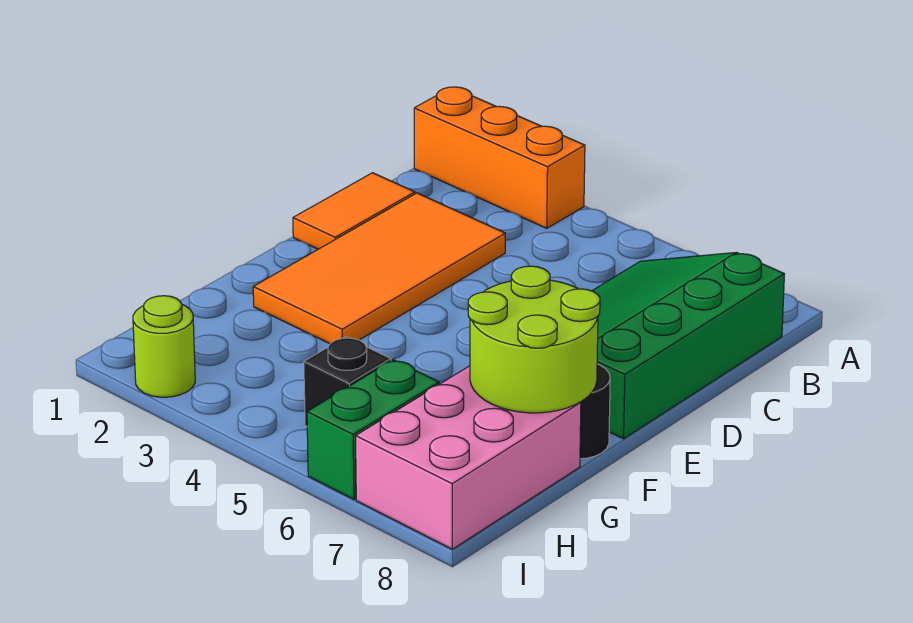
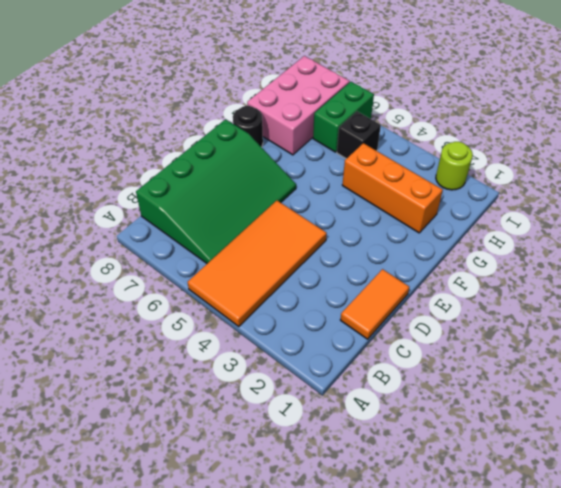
orange 1x3 brick [414,87,585,229] -> orange 1x3 brick moved to [342,143,443,233]
orange 2x4 tile [253,193,505,344] -> orange 2x4 tile moved to [188,201,327,327]
lime 2x2 round brick [468,266,600,413] -> none

